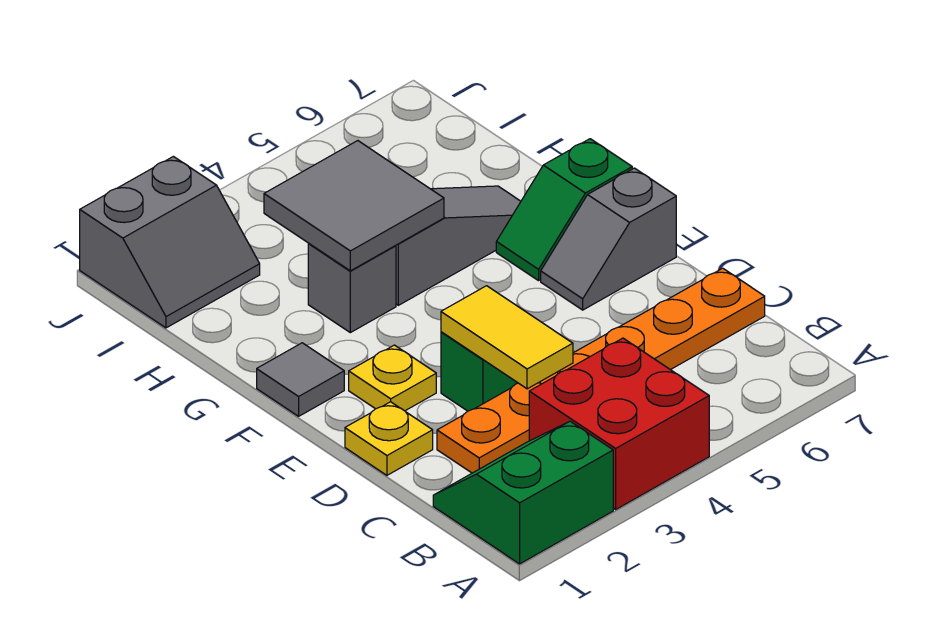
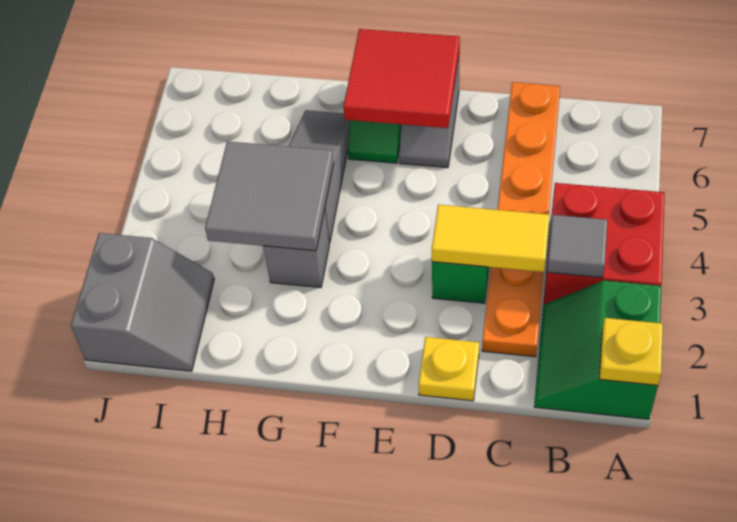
yellow 1x1 plate [349,345,436,411] -> yellow 1x1 plate moved to [599,318,663,385]
none -> red 2x2 tile [344,29,460,128]
grey 1x1 tile [257,343,344,416] -> grey 1x1 tile moved to [547,215,607,277]

